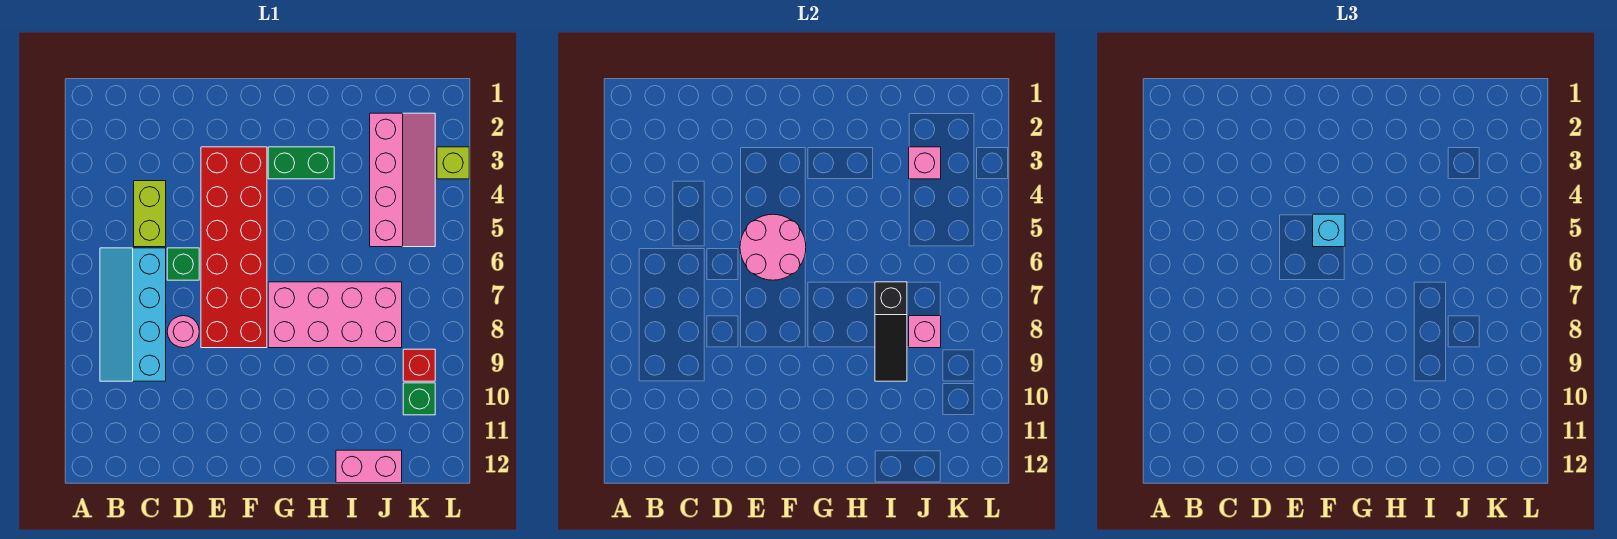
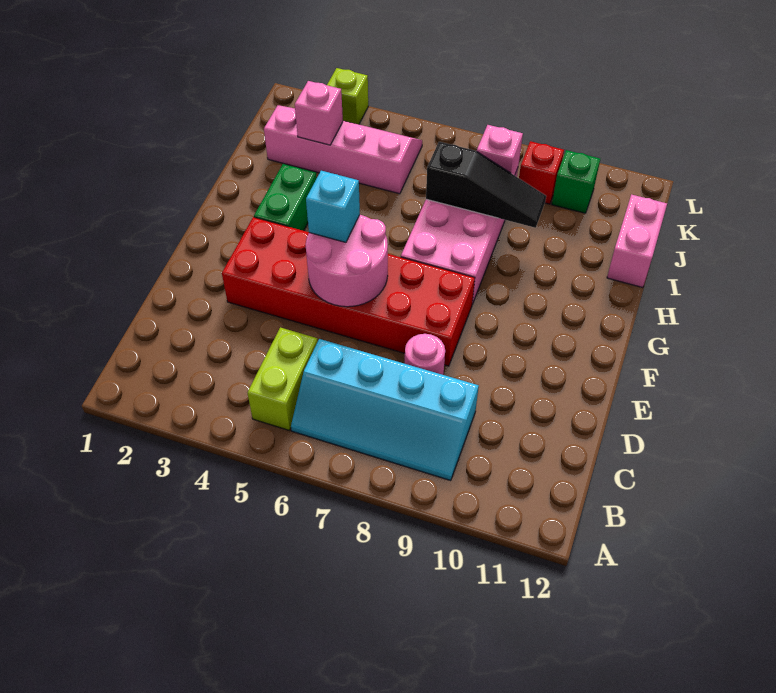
lime 1x2 brick [134,181,166,247] -> lime 1x2 brick turned to [248,327,318,431]
green 1x1 brick [167,248,199,280] -> none

